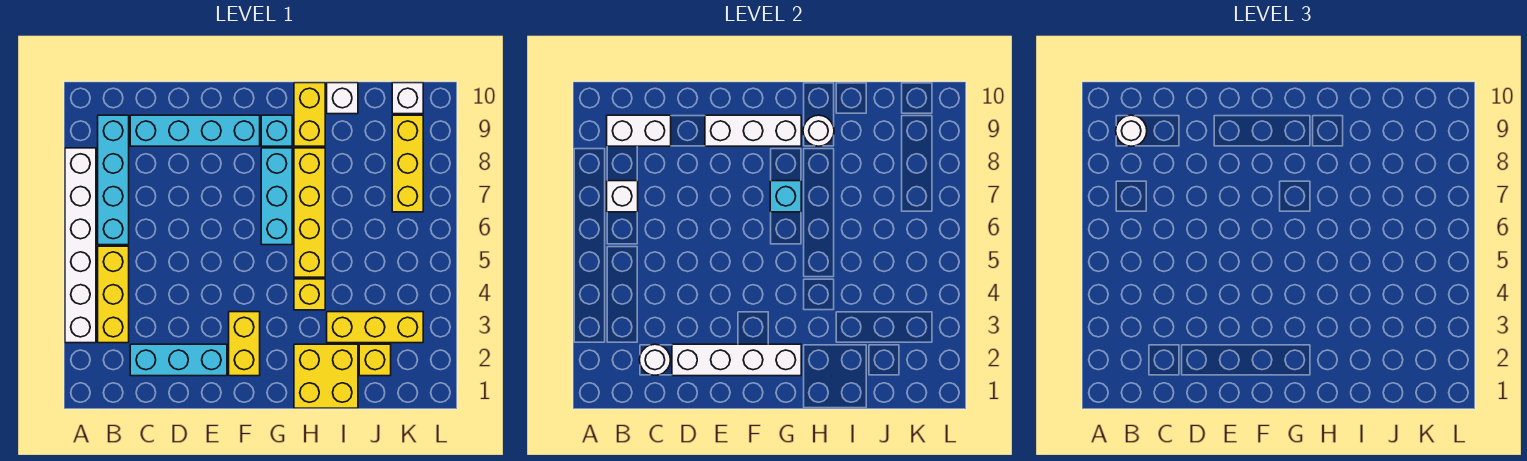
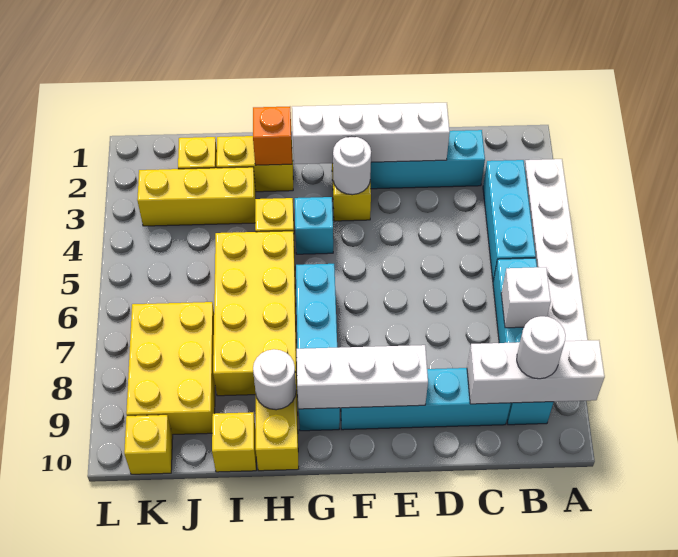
yellow 1x3 brick [98,246,129,343] -> cyan 1x3 brick [483,160,536,281]
white 1x2 brick [607,115,671,146] -> white 1x3 brick [467,340,605,404]
white 1x1 round brick [639,344,670,375] -> white 1x1 round brick moved to [333,137,371,195]
cyan 1x1 brick [770,181,801,212] -> cyan 1x1 brick moved to [295,197,333,254]
yellow 2x2 brick [294,344,358,408] -> yellow 1x2 brick [217,136,293,192]
none -> orange 1x1 brick [253,107,292,165]
yellow 1x4 brick [294,148,325,277] -> yellow 2x4 brick [213,231,297,396]
white 1x1 brick [327,83,358,114] -> yellow 1x1 brick [212,412,256,472]
yellow 1x3 brick [392,115,423,212] -> yellow 2x3 brick [126,302,215,435]
white 1x1 brick [392,83,423,114] -> yellow 1x1 brick [124,415,173,474]

